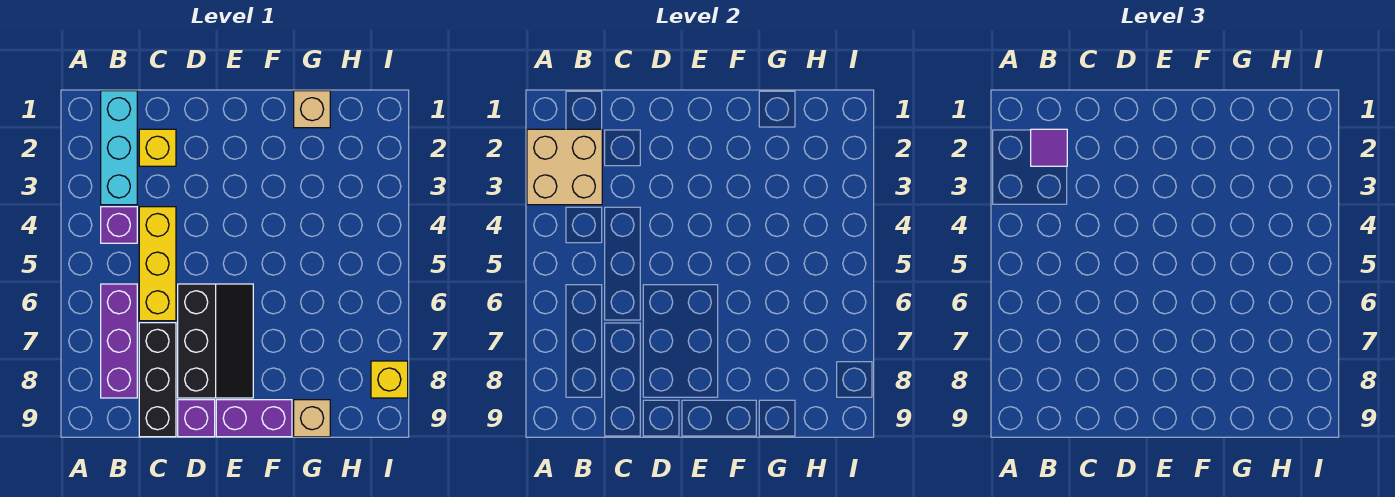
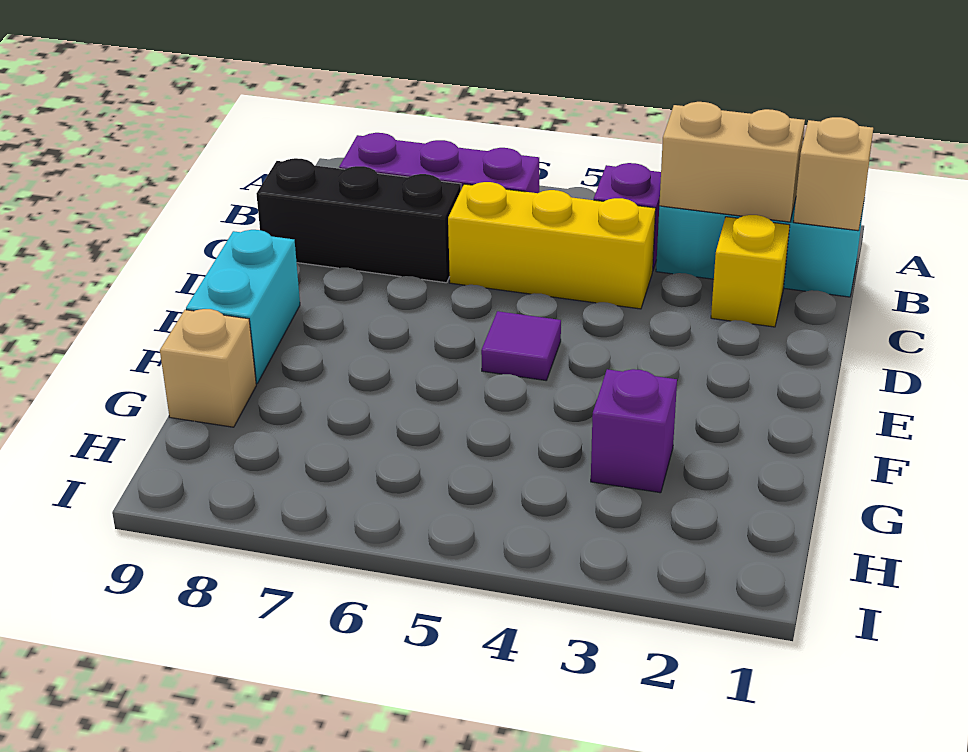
tan 2x2 brick [527,129,602,205] -> tan 1x2 brick [659,102,805,222]
purple 1x1 tile [1031,129,1067,166] -> purple 1x1 tile moved to [481,311,561,380]
black 2x3 slope [178,284,253,398] -> none
purple 1x1 brick [178,400,215,437] -> purple 1x1 brick moved to [591,369,677,493]
purple 1x2 brick [216,400,292,437] -> cyan 1x2 brick [186,230,300,384]
tan 1x1 brick [294,91,330,128] -> tan 1x1 brick moved to [794,117,873,231]
yellow 1x1 brick [371,361,408,398] -> none

